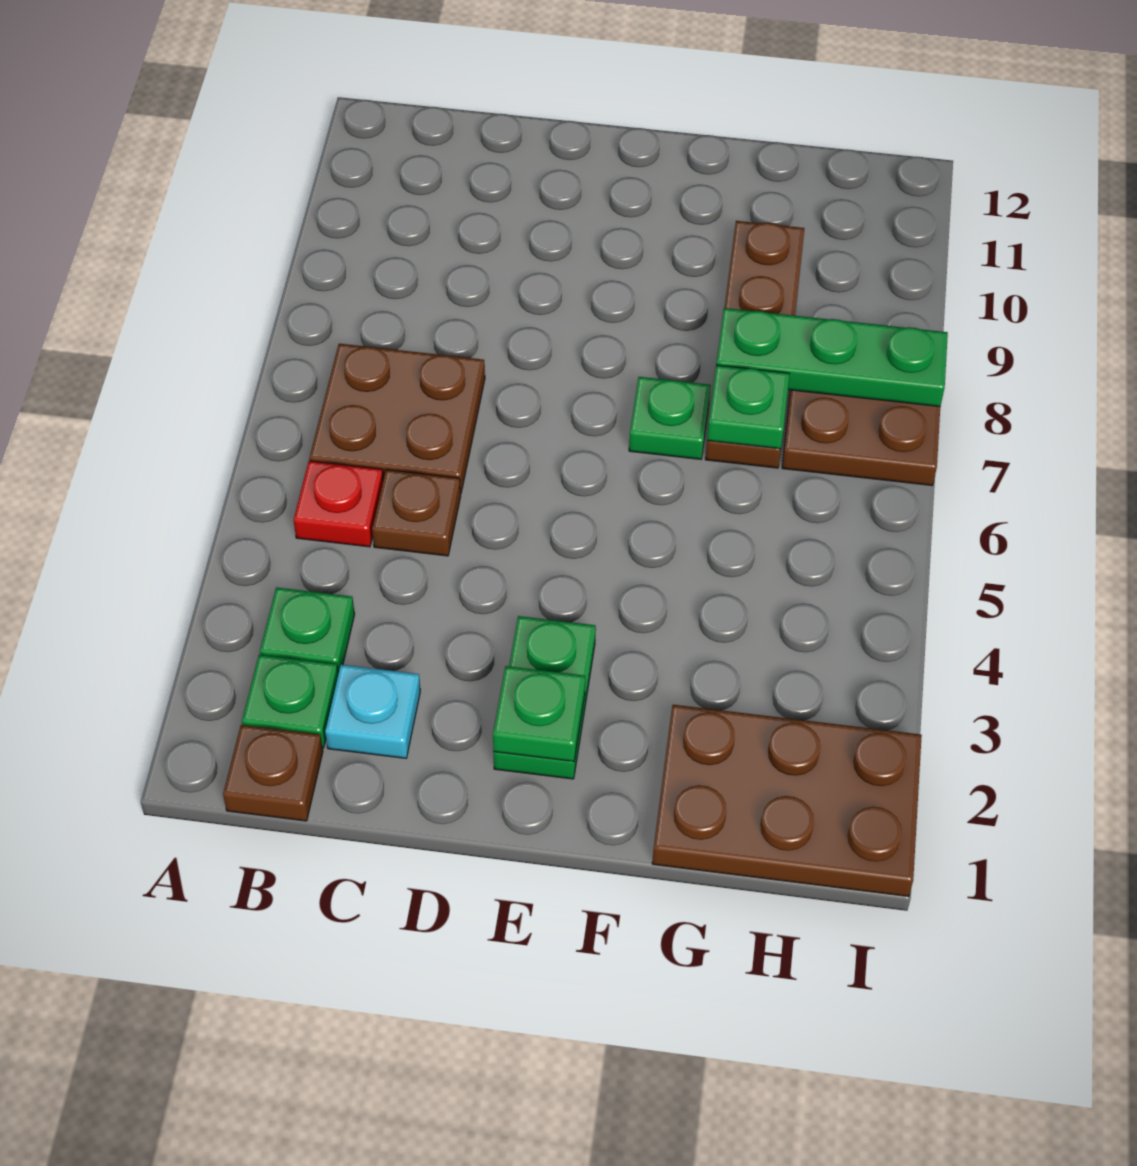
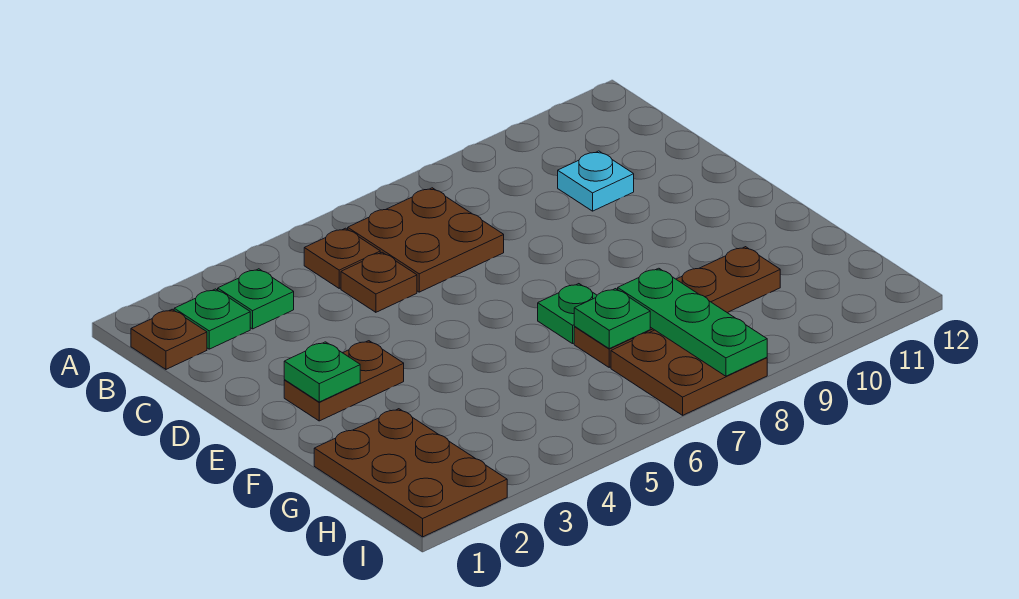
red 1x1 plate [294,461,383,547] -> brown 1x1 plate [304,228,380,288]
cyan 1x1 plate [325,665,420,758] -> cyan 1x1 plate moved to [558,151,634,211]
green 1x2 plate [493,616,596,779] -> brown 1x2 plate [284,341,404,421]

